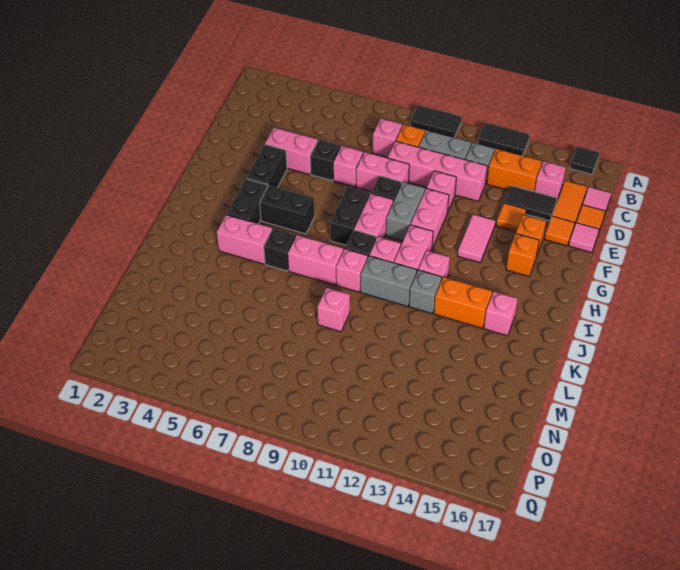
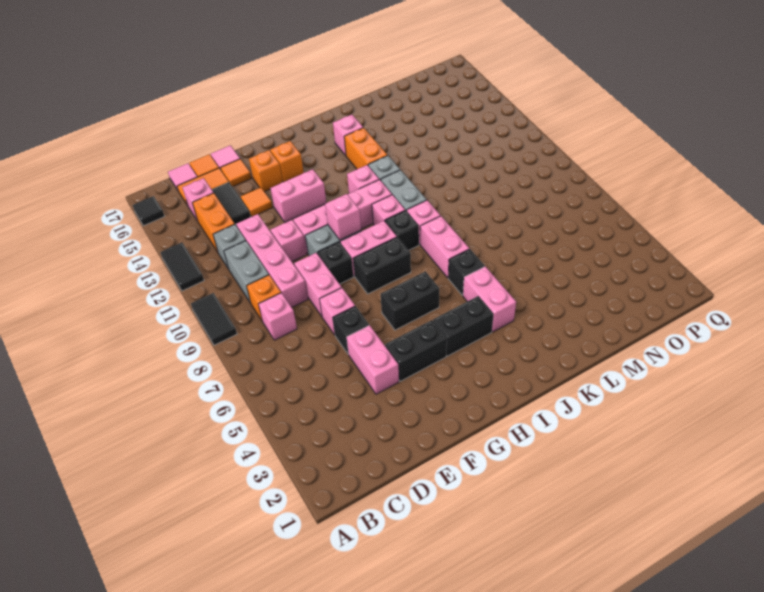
pink 1x2 tile [458,215,495,263] -> pink 1x2 brick [271,169,326,222]
black 1x2 brick [260,185,315,234] -> black 1x2 brick turned to [381,271,439,330]
pink 1x1 brick [317,288,350,332] -> pink 1x1 brick moved to [325,194,361,240]

